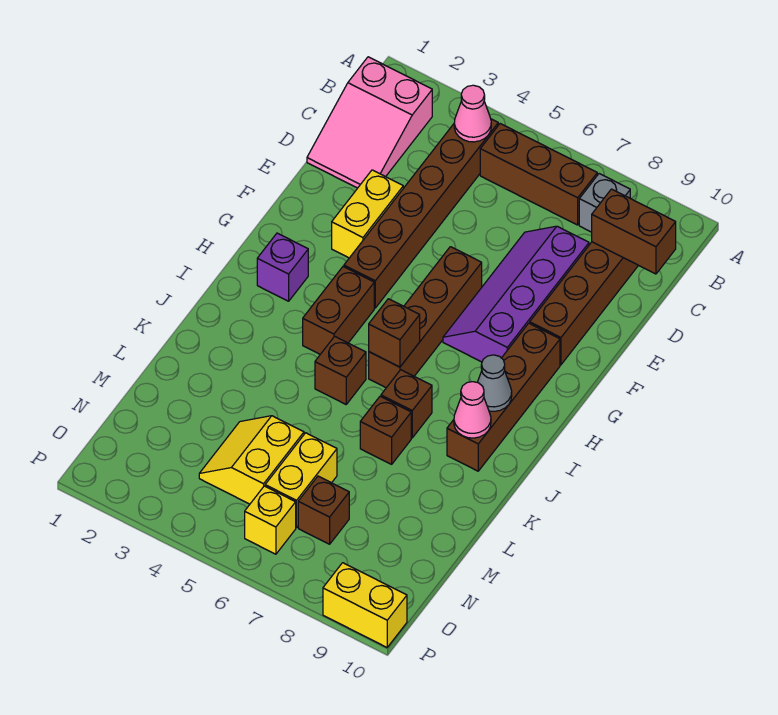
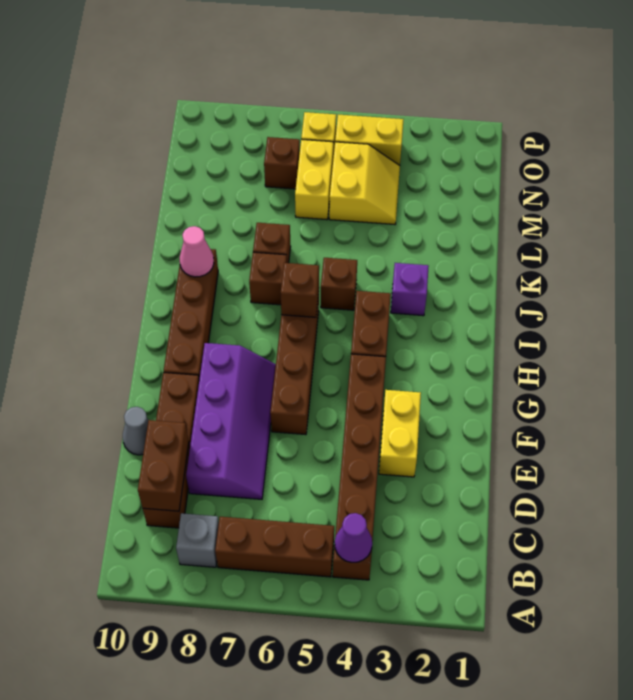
pink 2x3 slope [307,57,432,188] -> none
pink 1x1 cone [454,85,491,142] -> purple 1x1 cone [335,513,372,562]
brown 1x2 brick [592,189,676,274] -> brown 1x2 brick turned to [138,420,189,511]
purple 1x1 brick [257,233,308,301] -> purple 1x1 brick moved to [391,263,429,316]
grey 1x1 cone [477,355,512,411] -> grey 1x1 cone moved to [123,407,149,455]
yellow 1x2 brick [323,563,407,647] -> yellow 1x2 brick moved to [335,115,404,165]

